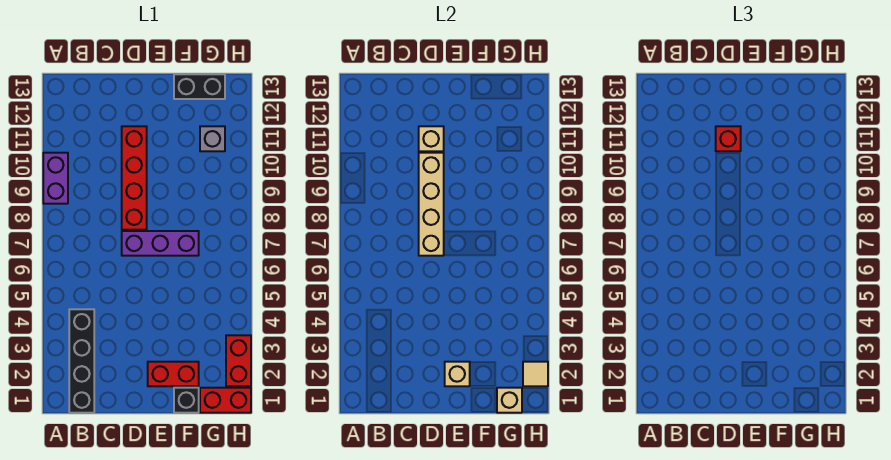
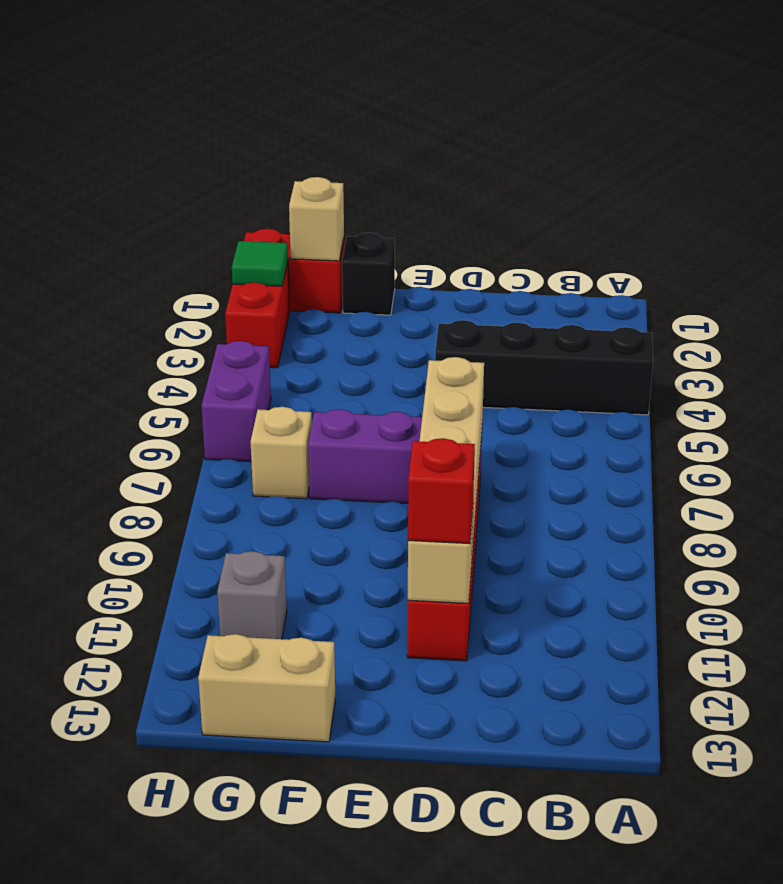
purple 1x2 brick [43,153,68,204] -> purple 1x2 brick moved to [202,341,271,462]
black 1x4 brick [69,309,94,413] -> black 1x4 brick turned to [435,320,653,415]
red 1x2 brick [148,362,199,386] -> none
tan 1x1 brick [445,362,470,386] -> tan 1x1 brick moved to [250,407,312,499]
black 1x2 brick [174,74,225,99] -> tan 1x2 brick [198,634,335,742]
tan 1x1 tile [523,362,548,386] -> green 1x1 tile [232,241,288,286]

